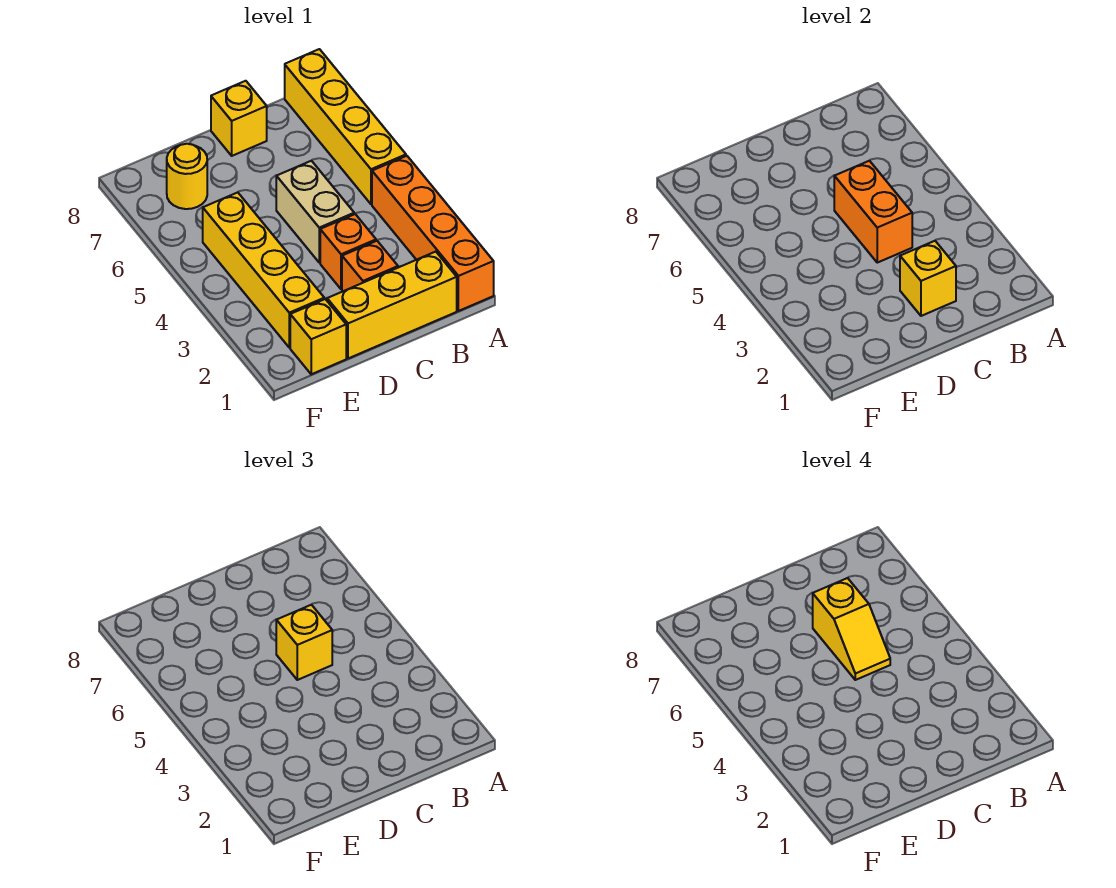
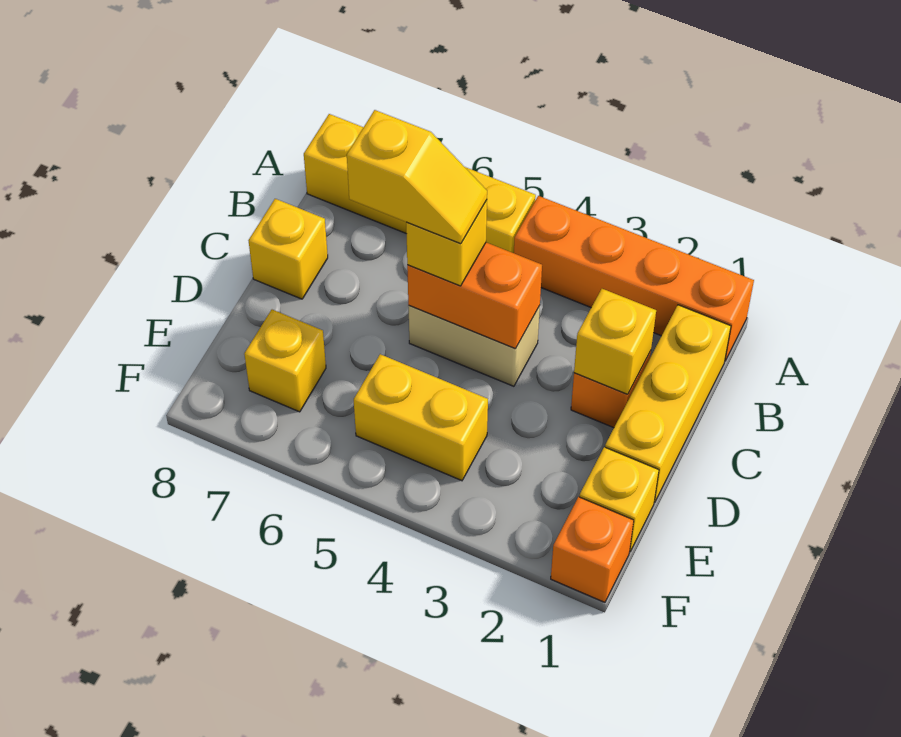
orange 1x1 brick [320,214,376,289] -> orange 1x1 brick moved to [551,497,634,602]
yellow 1x4 brick [203,192,324,348] -> yellow 1x2 brick [354,354,488,481]
yellow 1x1 round brick [167,144,207,209] -> yellow 1x1 brick [244,310,326,412]

